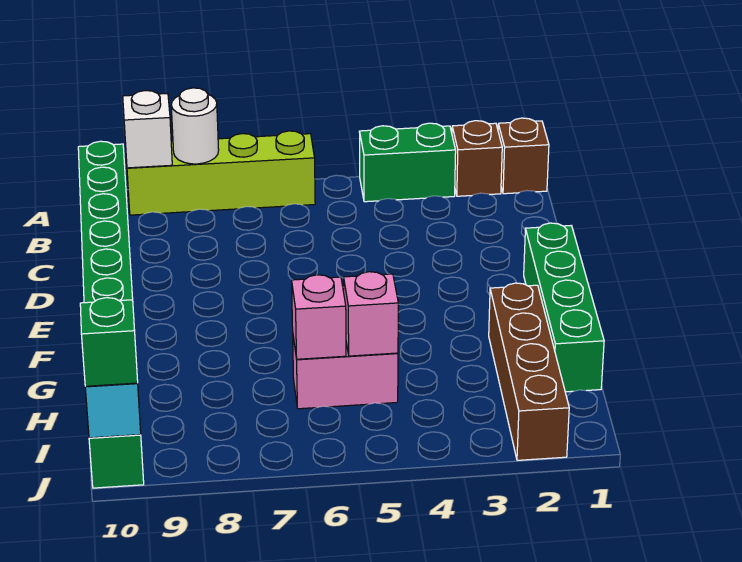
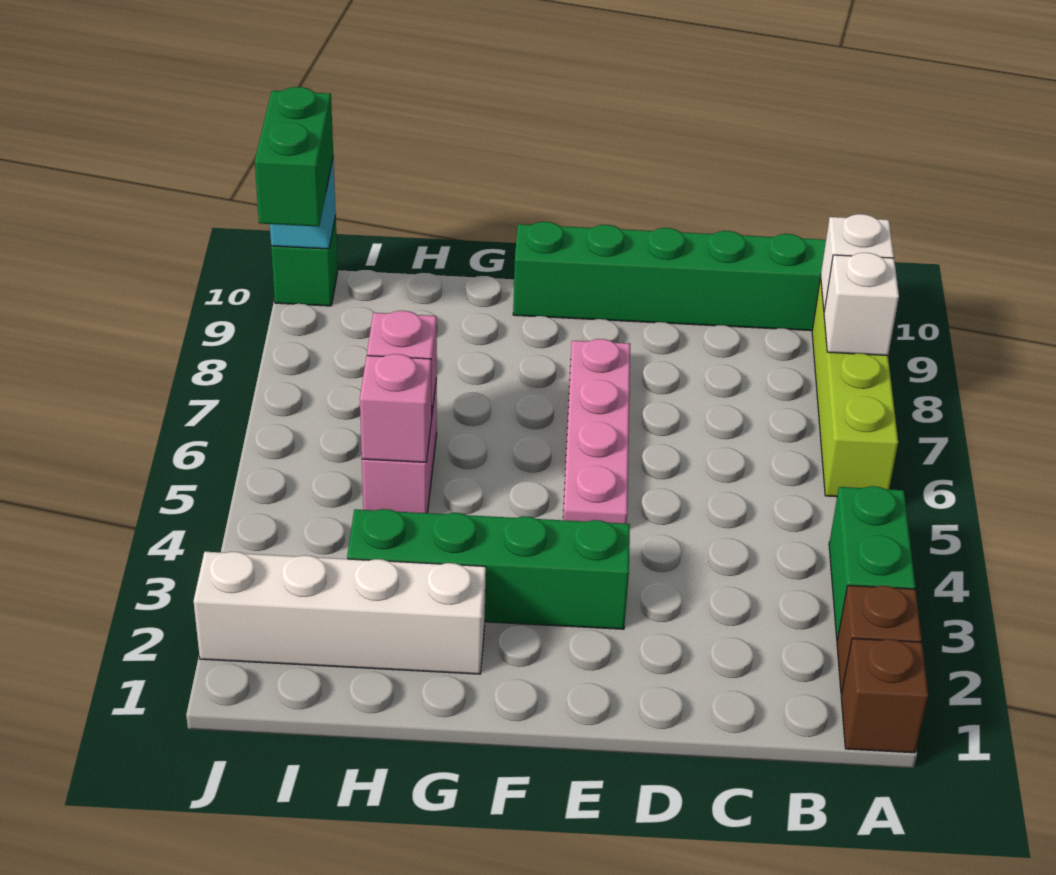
white 1x1 round brick [171,88,219,164] -> white 1x1 brick [824,253,899,355]
green 1x4 brick [524,223,604,392] -> green 1x4 brick moved to [347,509,630,629]
none -> pink 1x4 plate [563,339,630,524]
brown 1x4 brick [489,283,569,460] -> white 1x4 brick [194,552,486,674]
green 1x1 brick [80,298,138,386] -> green 1x2 brick [255,87,333,227]

